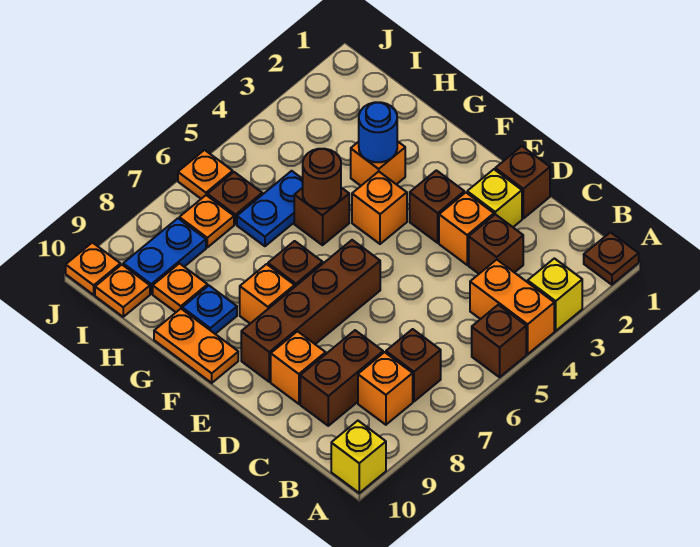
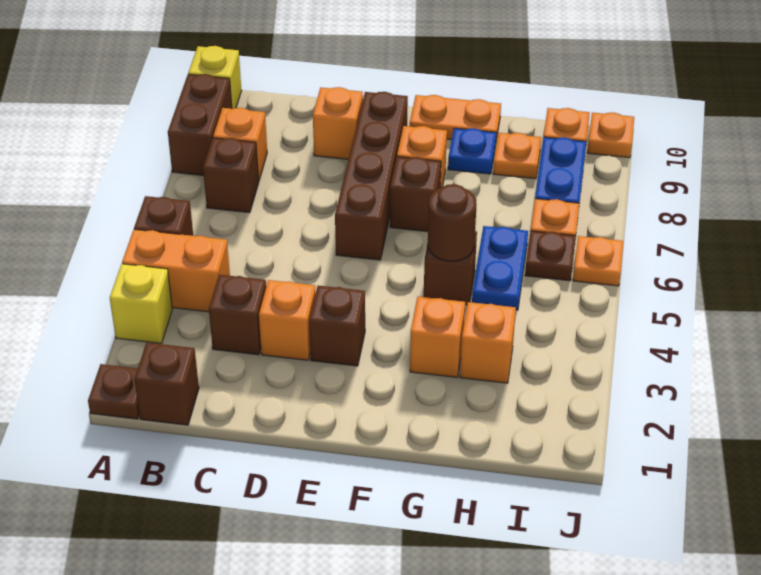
brown 1x2 brick [300,330,383,426] -> brown 1x2 brick moved to [168,74,232,176]
brown 1x1 brick [495,146,550,218] -> brown 1x1 brick moved to [134,343,199,425]
yellow 1x1 brick [467,169,522,227] -> none
orange 1x1 brick [352,172,407,244] -> orange 1x1 brick moved to [460,302,516,383]
blue 1x1 round brick [359,102,397,162] -> none

